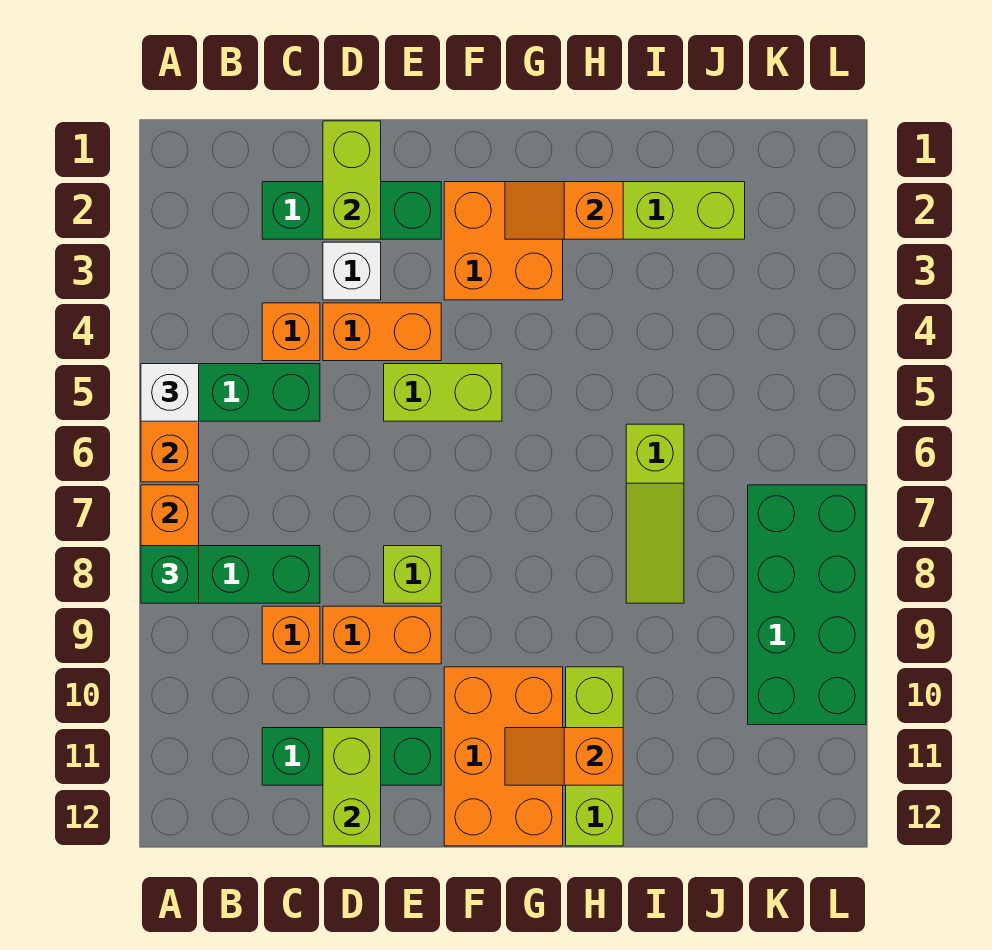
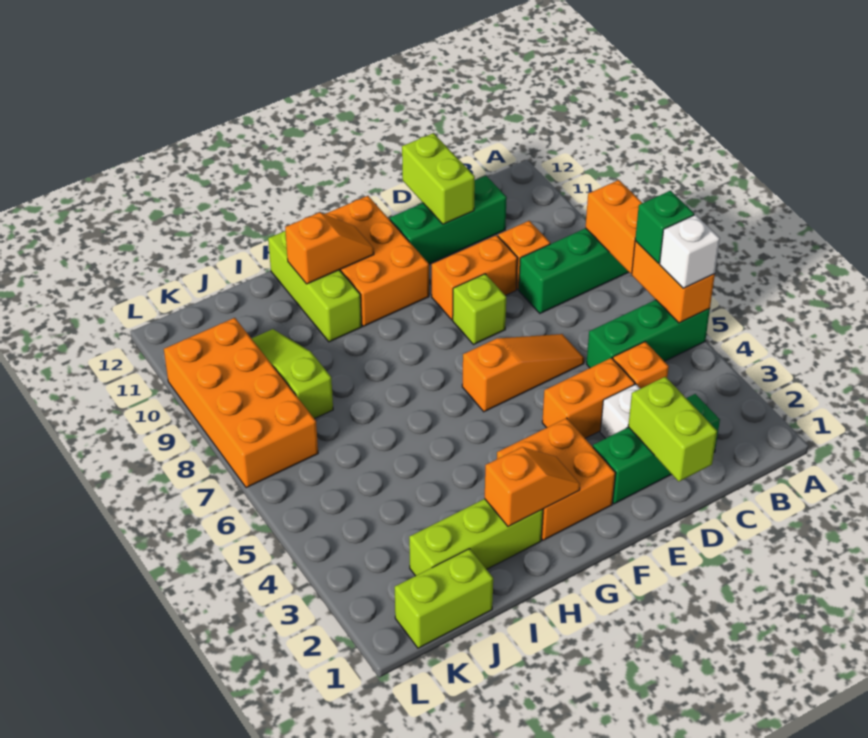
green 1x1 brick [141,546,199,603] -> green 1x1 brick moved to [635,191,694,263]
none -> orange 1x3 slope [462,334,584,412]
lime 1x2 brick [384,364,502,421] -> lime 1x2 brick moved to [395,549,493,648]
lime 1x3 slope [626,424,684,603] -> lime 1x3 slope moved to [251,329,333,419]
green 2x4 brick [748,485,866,725] -> orange 2x4 brick [164,318,318,488]

